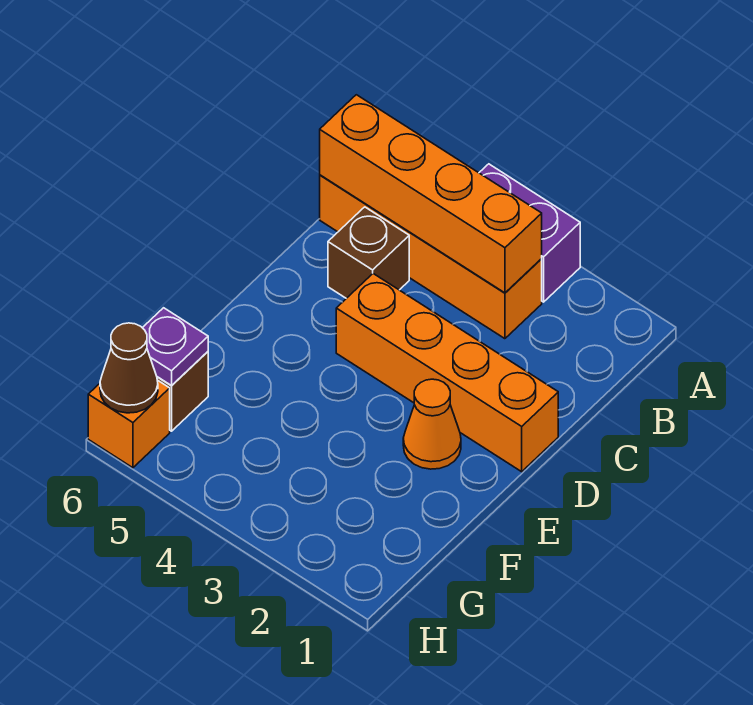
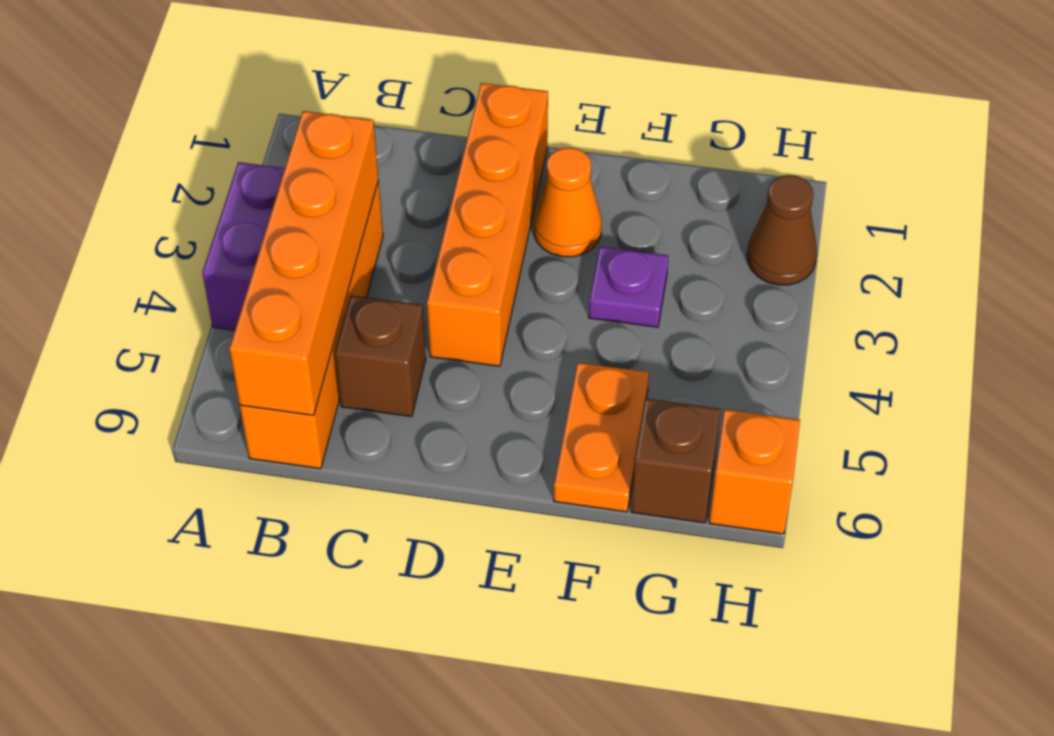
none -> orange 1x2 plate [554,363,649,512]
purple 1x1 plate [143,308,208,385] -> purple 1x1 plate moved to [589,247,669,327]
brown 1x1 cone [100,323,158,413] -> brown 1x1 cone moved to [747,175,817,285]

